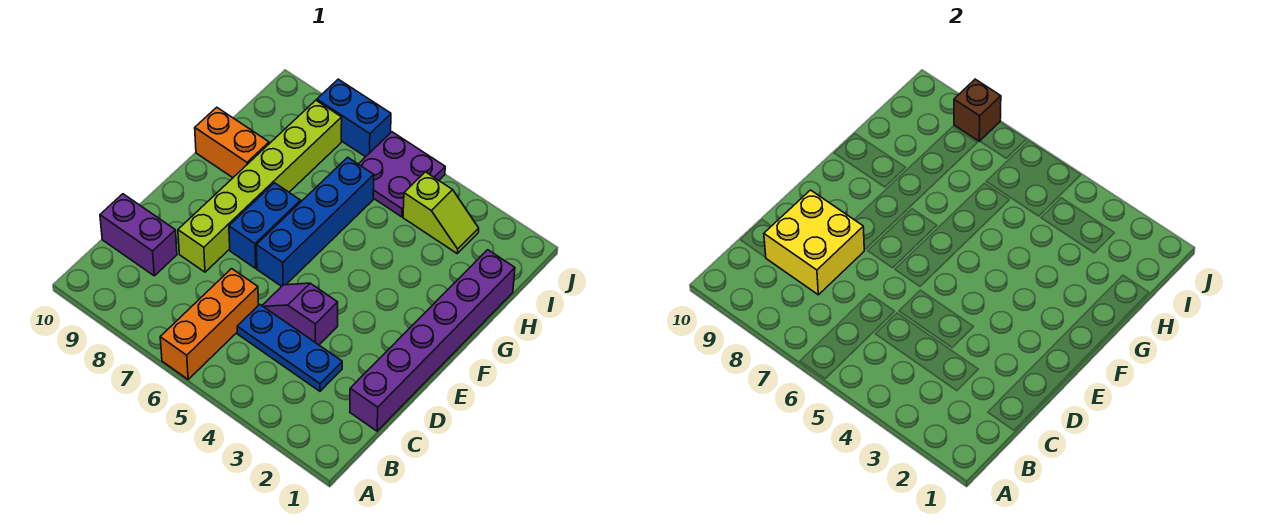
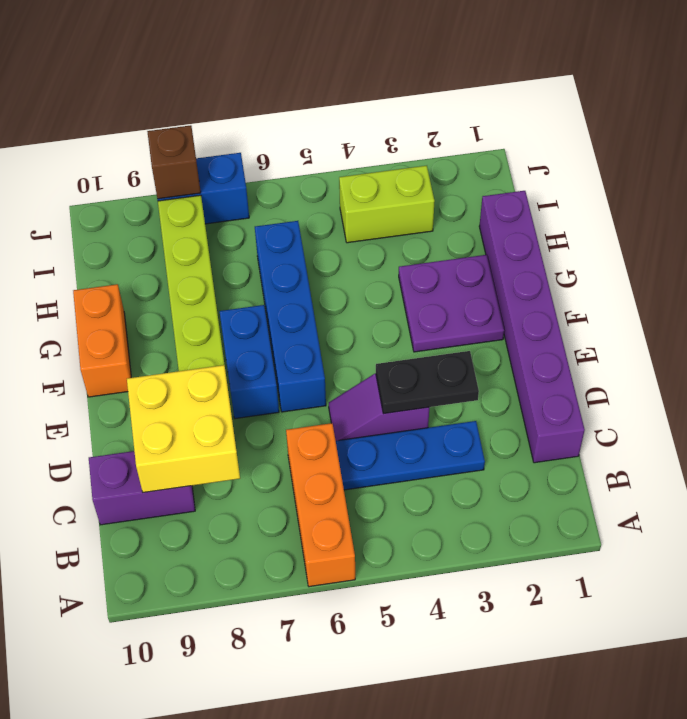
none -> black 1x2 plate [376,351,479,414]
orange 1x2 brick [195,107,269,178] -> orange 1x2 brick turned to [73,284,131,397]
lime 1x2 slope [403,172,479,253] -> lime 1x2 brick [339,166,435,243]
purple 2x2 plate [359,132,445,217] -> purple 2x2 plate moved to [399,255,504,352]

